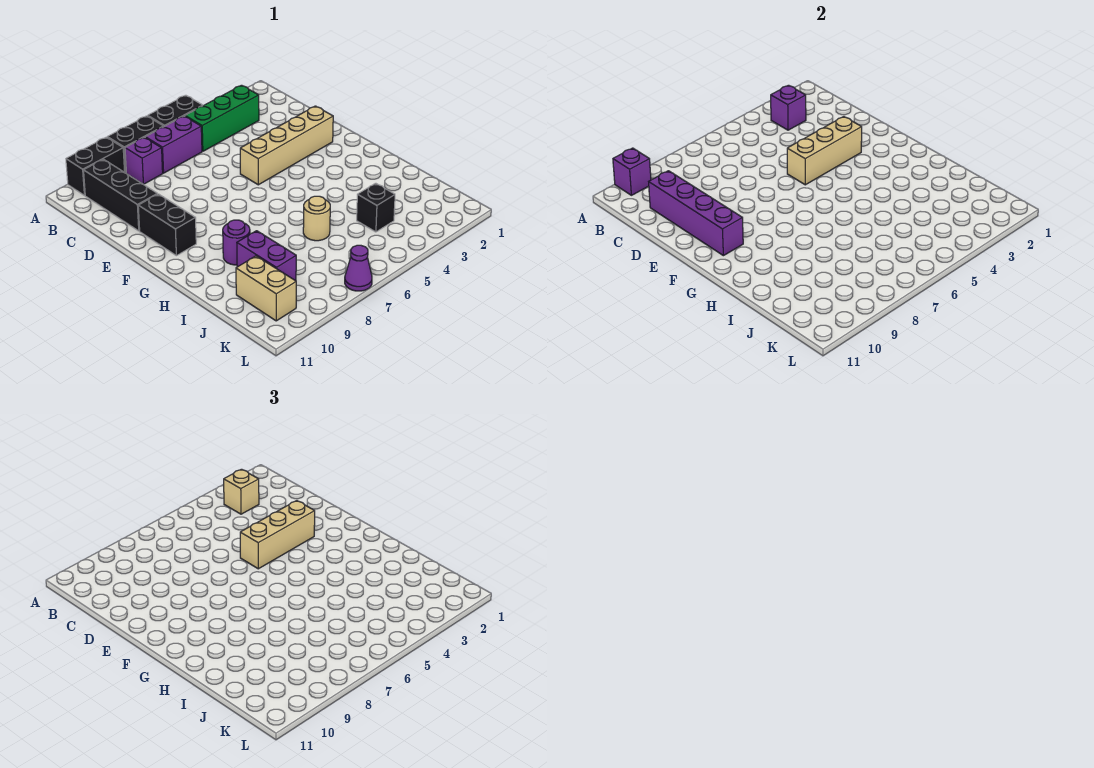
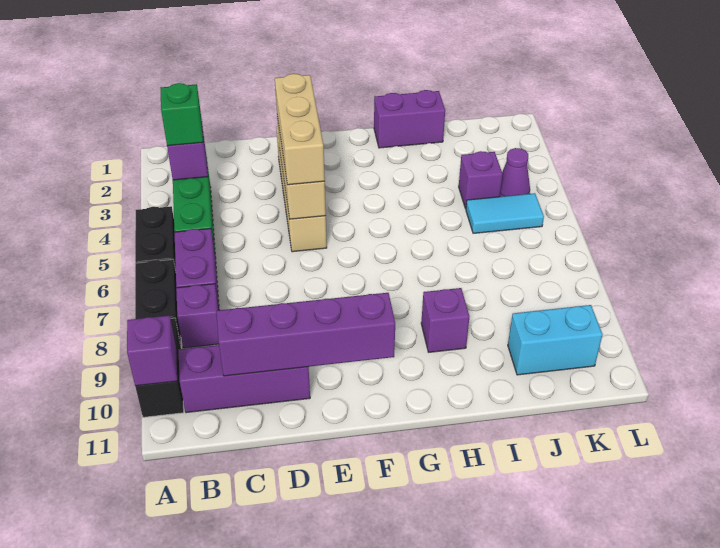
tan 1x1 brick [224,469,259,514] -> green 1x1 brick [161,83,203,146]
black 1x3 brick [84,159,157,231] -> purple 1x3 brick [179,345,310,413]
black 1x2 brick [138,194,196,256] -> none
purple 1x1 round brick [223,220,250,265] -> purple 1x1 brick [421,288,469,352]
tan 1x1 round brick [303,196,330,241] -> none
purple 1x2 brick [237,231,296,281] -> purple 1x2 brick moved to [374,90,445,148]
black 1x1 brick [357,183,395,232] -> purple 1x1 brick [459,151,503,209]
none -> cyan 1x2 tile [466,193,544,233]
tan 1x2 brick [236,256,296,321] -> cyan 1x2 brick [508,305,603,375]
purple 1x1 cone [345,245,372,291] -> purple 1x1 cone moved to [500,148,530,197]

